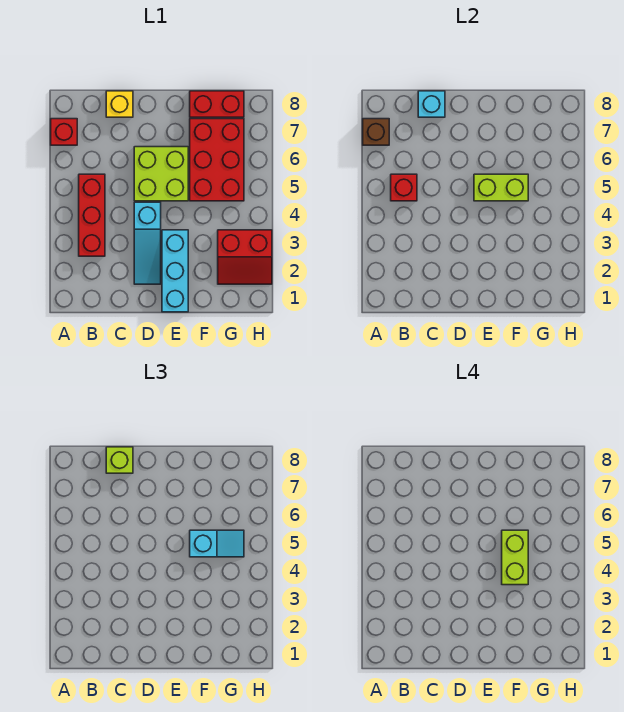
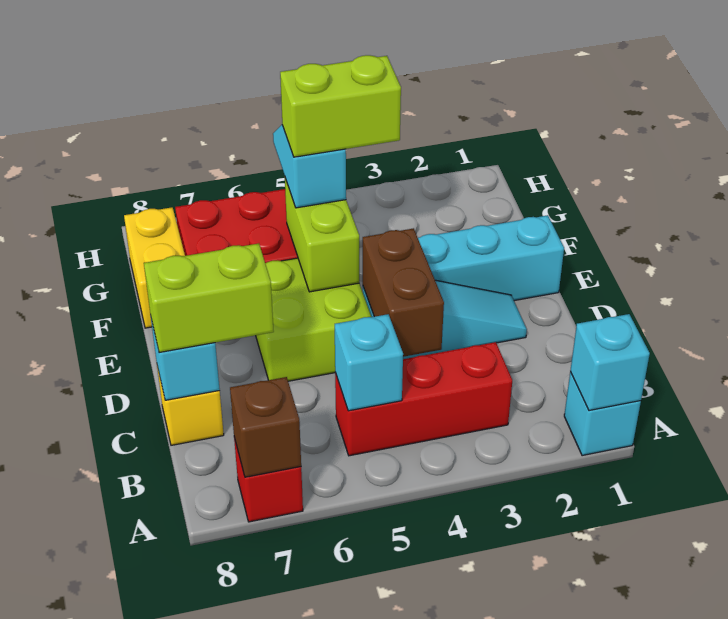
none -> cyan 1x1 brick [564,372,641,456]
none -> cyan 1x1 brick [570,314,650,411]
red 1x1 brick [391,174,417,201] -> cyan 1x1 brick [335,314,403,411]
none -> brown 1x2 brick [363,228,444,357]
lime 1x1 brick [106,447,133,473] -> lime 1x2 brick [144,244,274,353]
red 1x2 brick [190,91,244,117] -> yellow 1x2 brick [124,207,185,328]
red 2x2 slope [218,230,272,284] -> none

